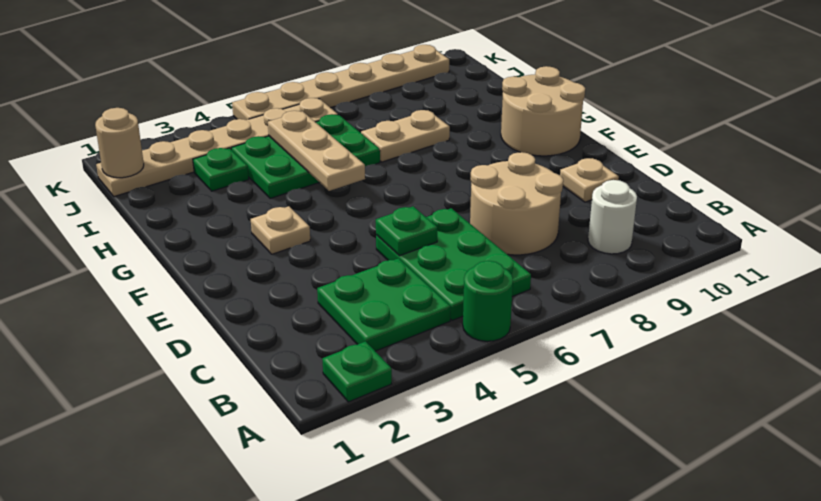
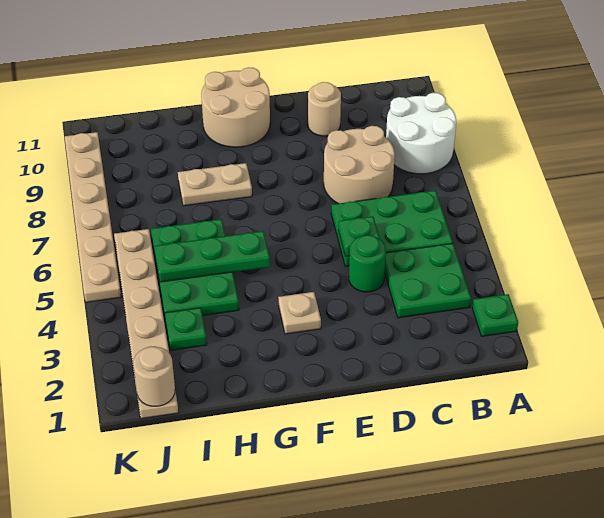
green 1x1 round brick [463,261,513,341] -> green 1x1 round brick moved to [349,235,386,292]
white 1x1 round brick [588,180,637,254] -> white 2x2 round brick [386,93,456,174]
tan 1x1 plate [560,158,619,202] -> tan 1x1 round brick [308,82,341,136]
tan 1x3 plate [268,111,365,191] -> green 1x3 plate [154,231,270,282]
tan 1x2 plate [361,110,450,162] -> tan 1x2 plate turned to [178,163,252,206]

